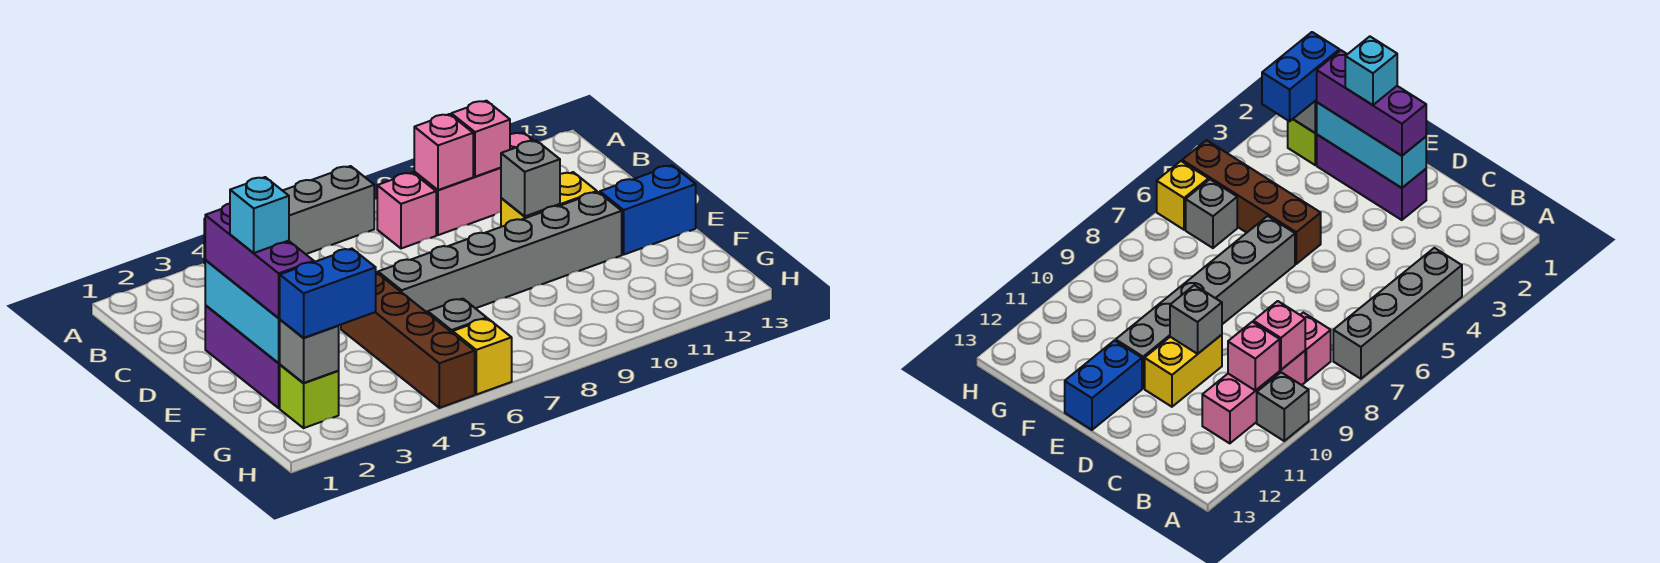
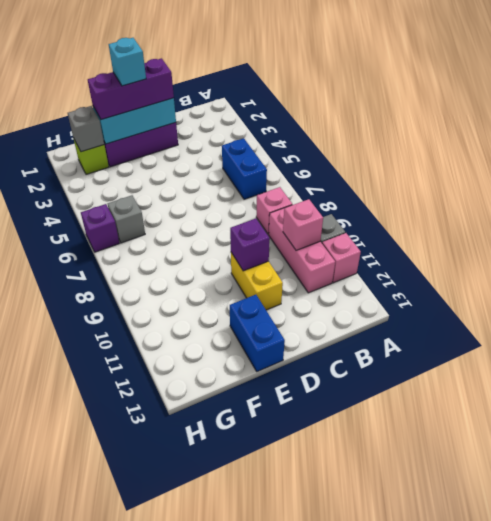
grey 1x4 brick [204,166,374,263] -> none
pink 1x1 brick [414,114,473,190] -> pink 1x1 brick moved to [322,233,361,283]
grey 1x1 brick [501,140,560,216] -> purple 1x1 brick [230,219,270,271]
brown 1x4 brick [341,272,475,408] -> none
grey 1x6 brick [378,192,622,313] -> none
blue 1x2 brick [280,249,376,338] -> blue 1x2 brick moved to [222,138,267,199]
yellow 1x1 brick [453,319,512,395] -> purple 1x1 brick [81,204,119,252]

